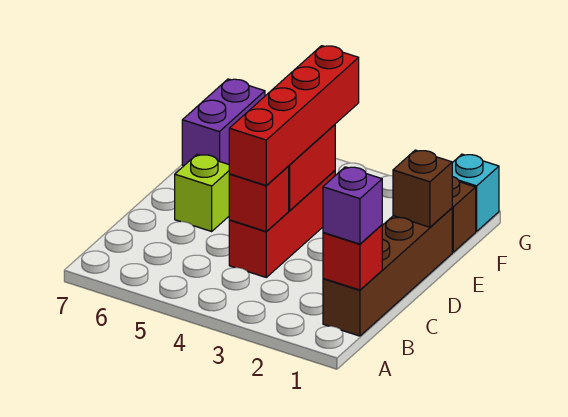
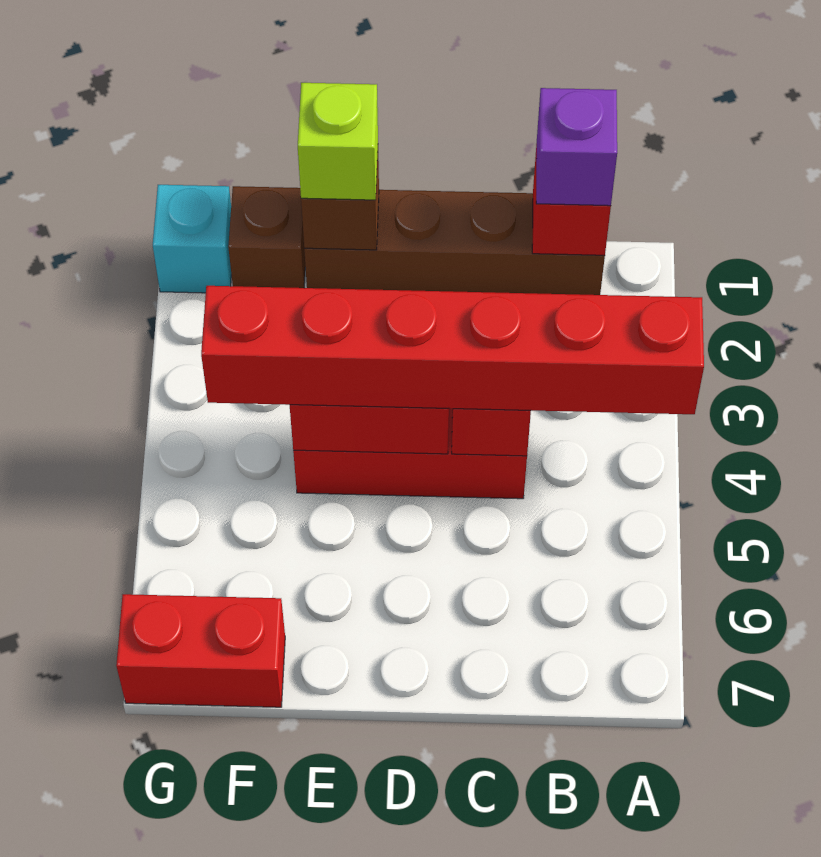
red 1x4 brick [229,46,359,186] -> red 1x6 brick [201,286,704,414]
lime 1x1 brick [175,154,229,231] -> lime 1x1 brick moved to [298,83,378,200]
purple 1x2 brick [182,79,265,166] -> red 1x2 brick [116,594,285,707]

